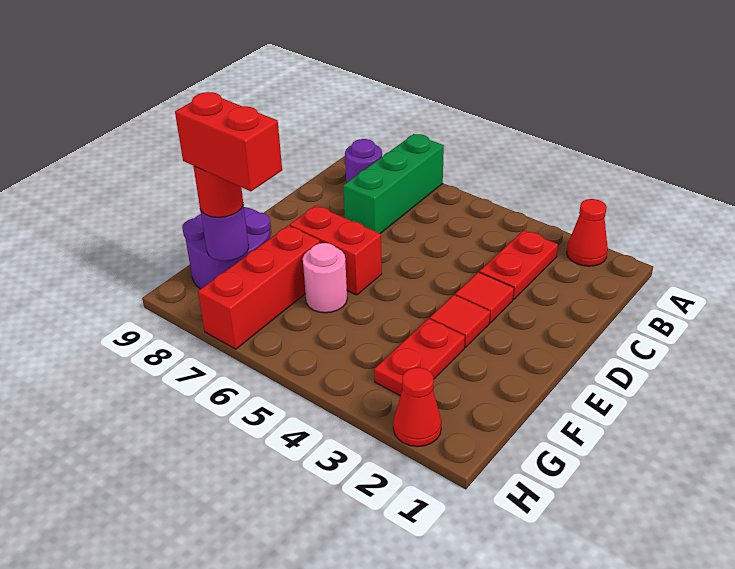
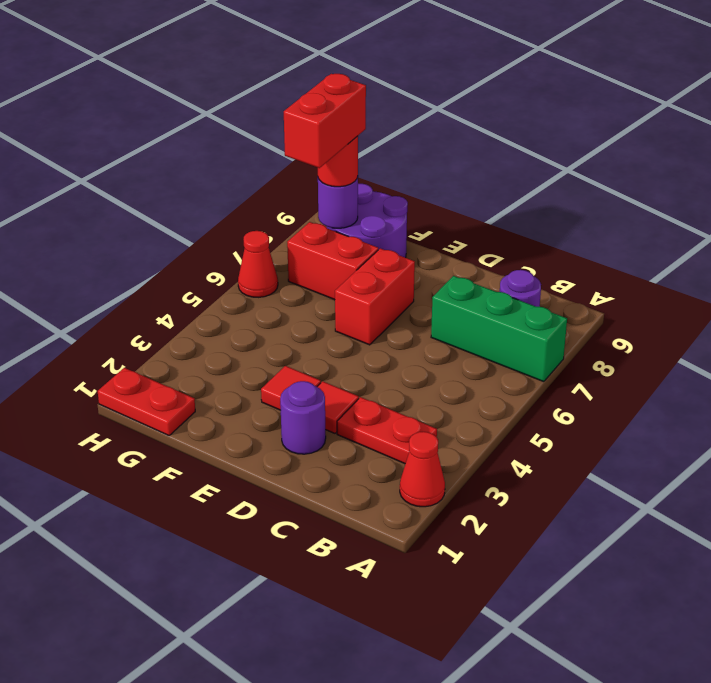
none -> purple 1x1 round brick [280,381,326,454]
red 1x2 plate [374,319,465,396] -> red 1x2 plate moved to [98,368,195,435]
pink 1x1 round brick [303,243,347,313] -> none
red 1x3 brick [198,226,320,349] -> red 1x2 brick [287,222,378,300]
red 1x1 cone [393,368,441,447] -> red 1x1 cone moved to [238,231,278,297]

